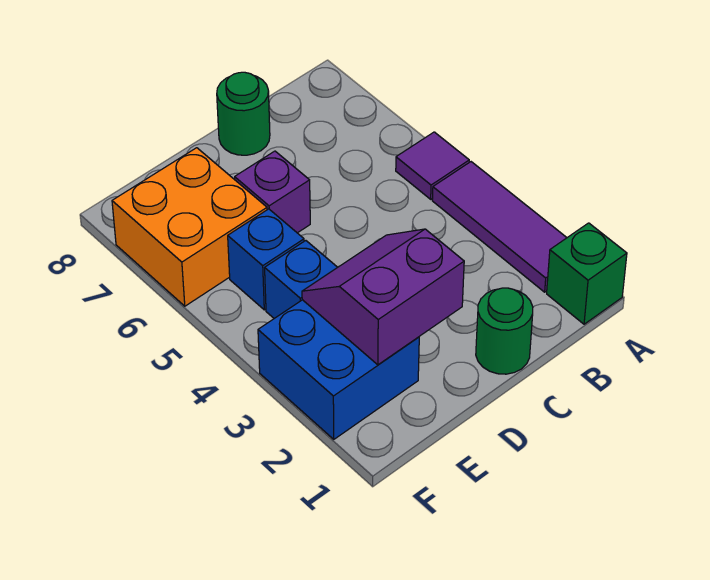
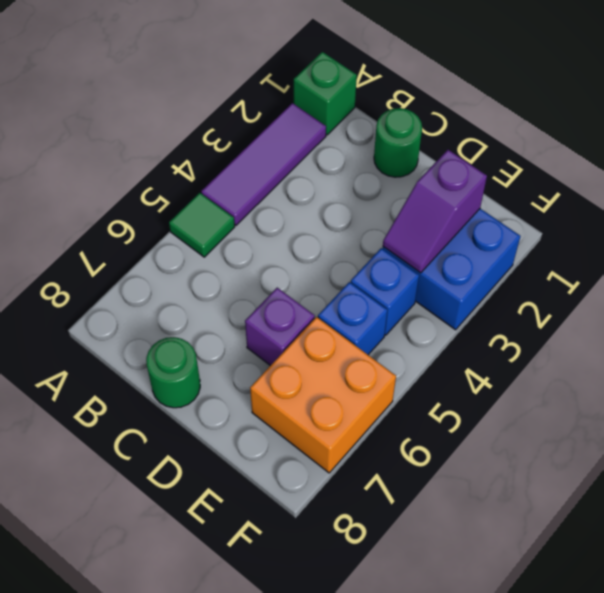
purple 1x1 tile [396,132,469,199] -> green 1x1 tile [169,193,235,257]
purple 2x2 slope [302,229,464,365] -> purple 1x2 slope [383,150,487,273]

